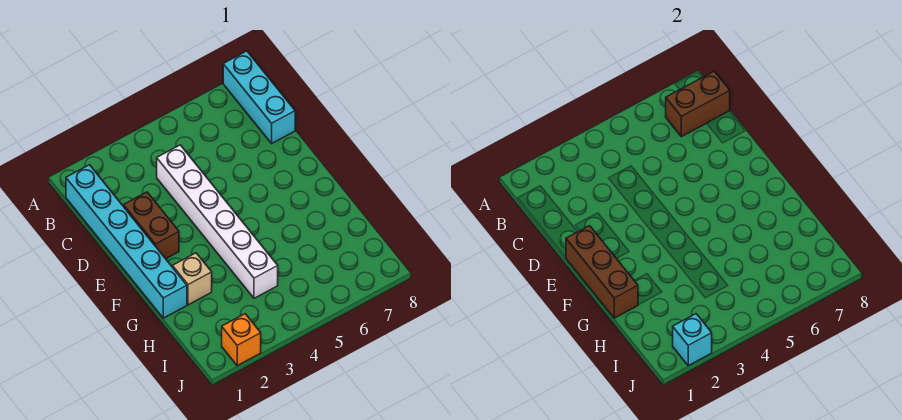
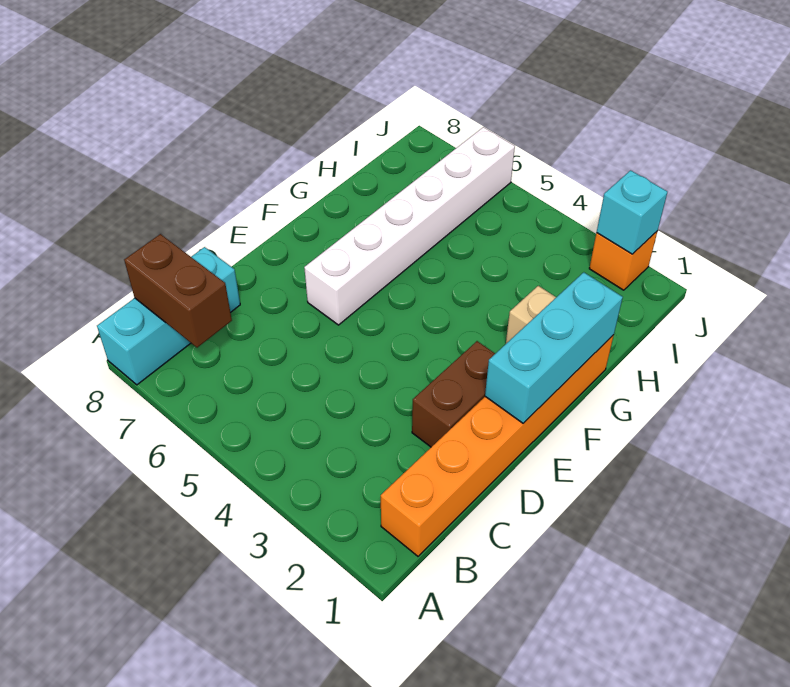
cyan 1x6 brick [66,165,187,318] -> orange 1x6 brick [381,335,614,556]
white 1x6 brick [157,145,278,298] -> white 1x6 brick moved to [304,127,515,325]
brown 1x3 brick [566,226,638,318] -> cyan 1x3 brick [485,272,623,423]

